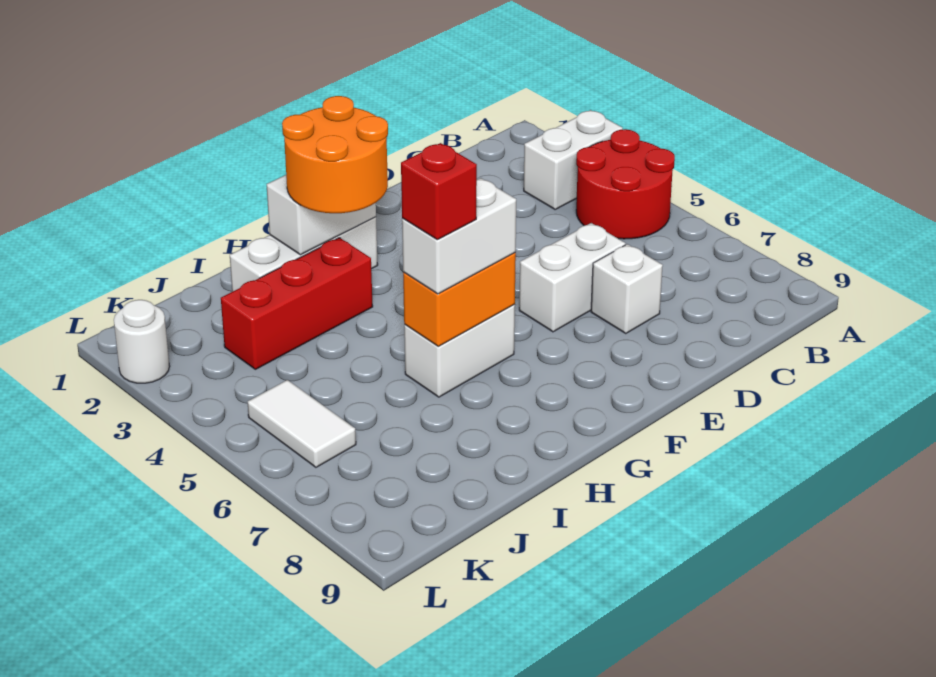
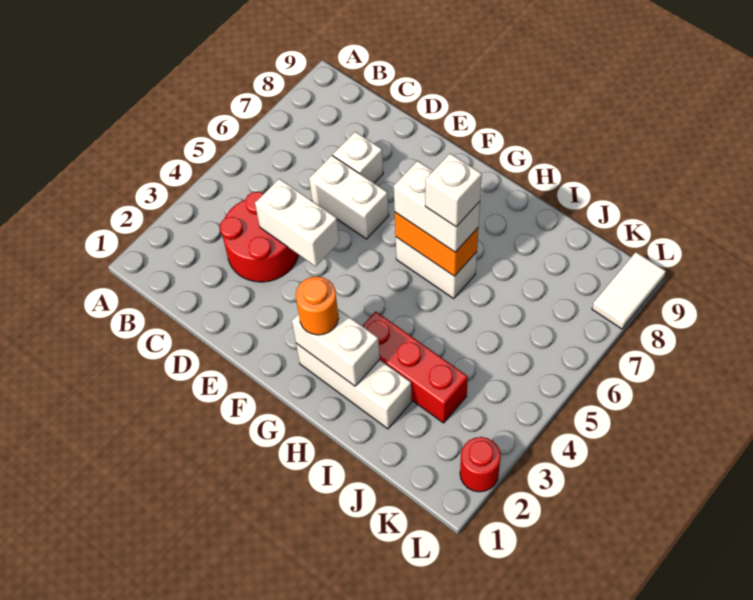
white 1x2 brick [524,110,623,209] -> white 1x2 brick moved to [255,179,339,266]
red 2x2 round brick [576,129,675,239] -> red 2x2 round brick moved to [220,192,298,282]
orange 2x2 round brick [282,96,388,213] -> orange 1x1 round brick [296,277,339,335]
red 1x1 brick [401,143,477,240] -> white 1x1 brick [425,153,482,227]
white 1x2 tile [248,380,356,467] -> white 1x2 tile moved to [592,252,666,329]
white 1x1 round brick [114,300,170,383] -> red 1x1 round brick [460,437,501,492]

